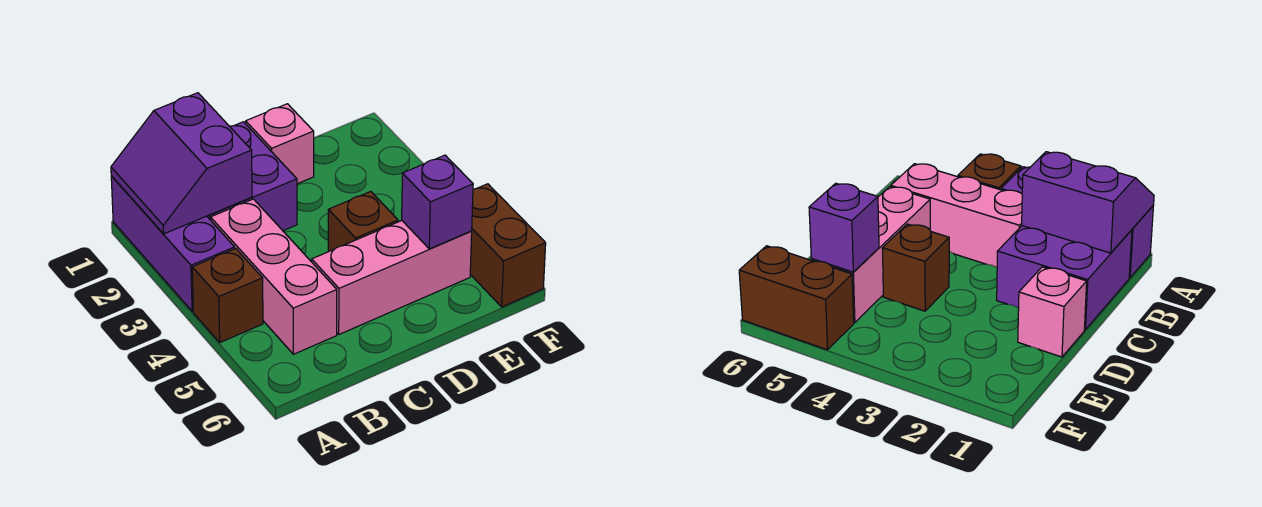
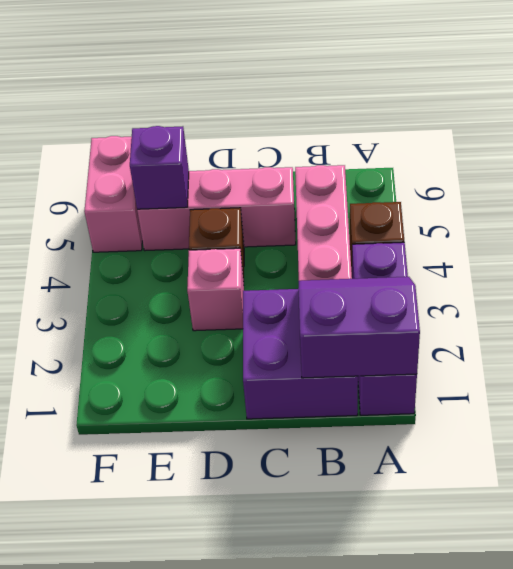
purple 2x2 slope [111,93,252,234] -> purple 2x2 slope turned to [299,277,420,378]
pink 1x1 brick [246,104,314,184] -> pink 1x1 brick moved to [187,248,244,331]
brown 1x2 brick [470,184,546,307] -> pink 1x2 brick [84,136,142,252]

